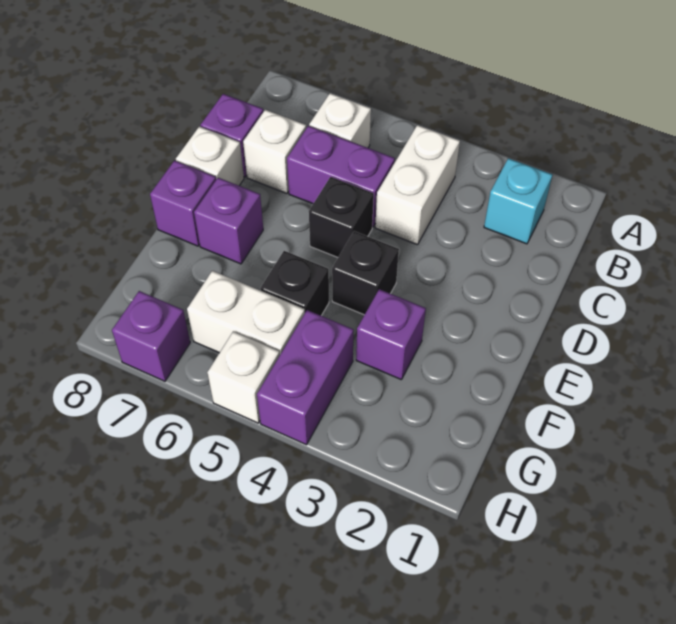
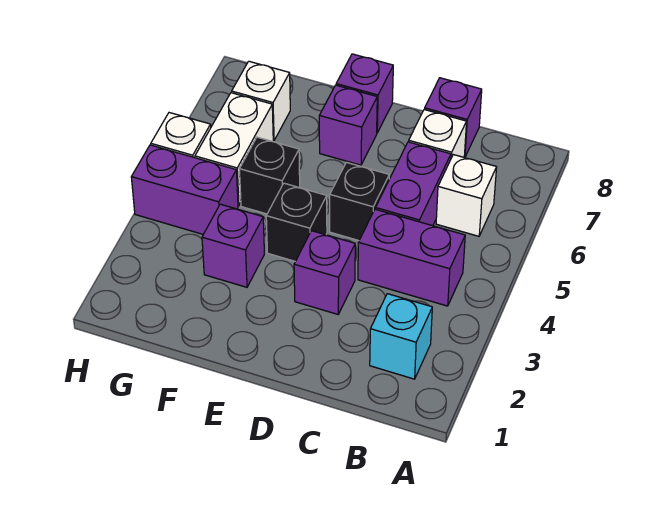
white 1x2 brick [375,125,460,245] -> purple 1x2 brick [358,209,465,306]
white 1x1 brick [176,126,244,186] -> white 1x1 brick moved to [232,61,290,141]
purple 1x1 brick [112,291,190,381] -> purple 1x1 brick moved to [294,231,355,314]

